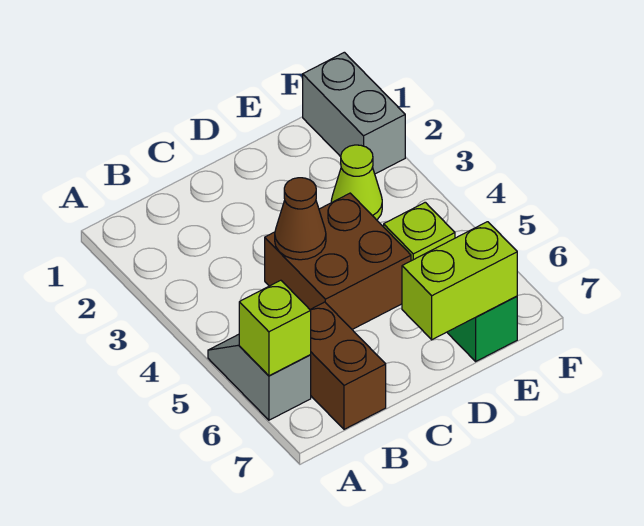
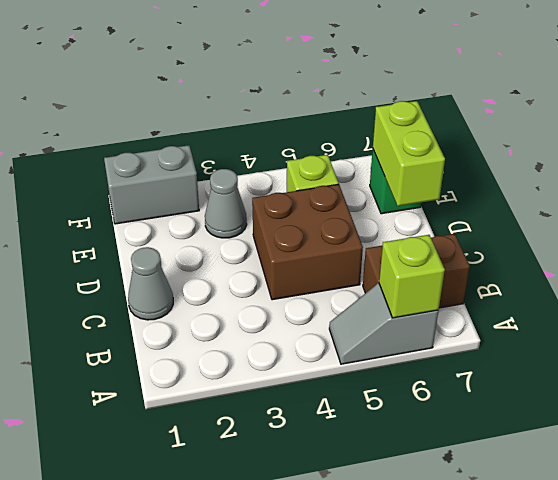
none -> grey 1x1 cone [128,247,173,320]
brown 1x1 cone [275,178,326,260] -> none
lime 1x1 cone [331,145,382,220] -> grey 1x1 cone [205,169,247,238]

